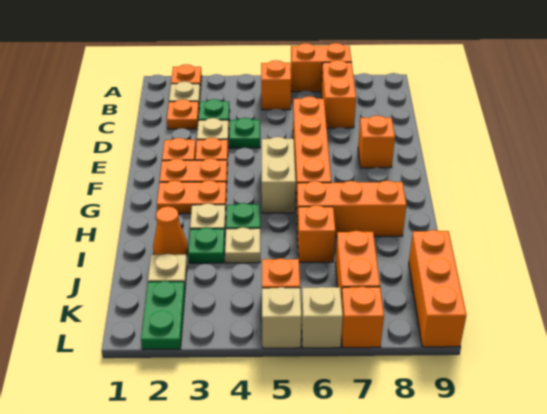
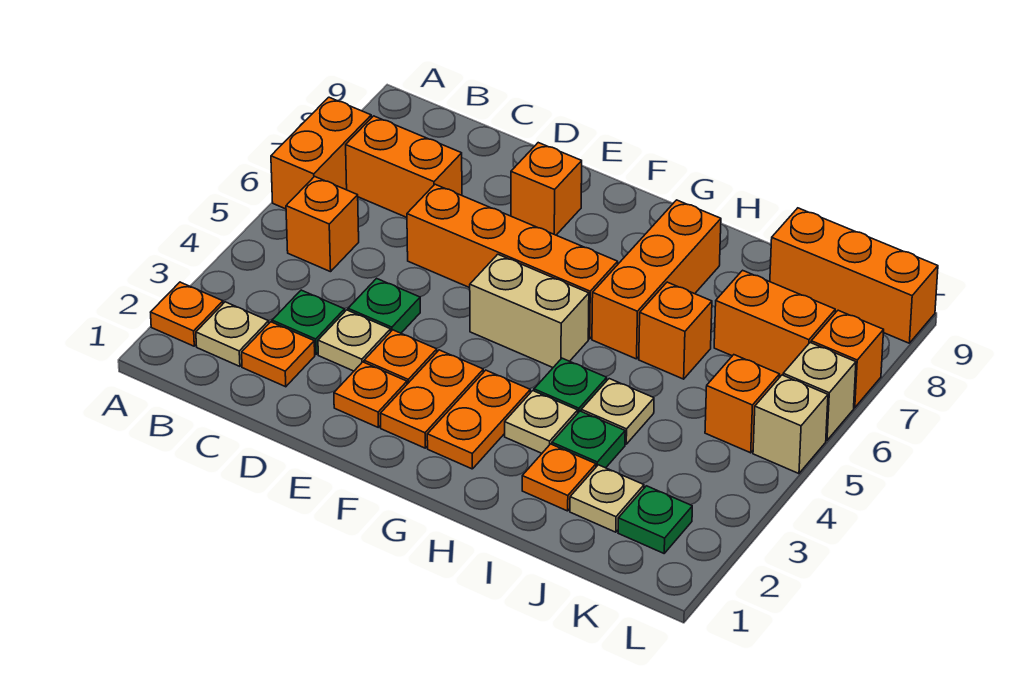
orange 1x1 cone [153,206,188,255] -> orange 1x1 plate [522,444,596,511]
green 1x2 plate [141,281,185,350] -> green 1x1 plate [618,486,692,553]

